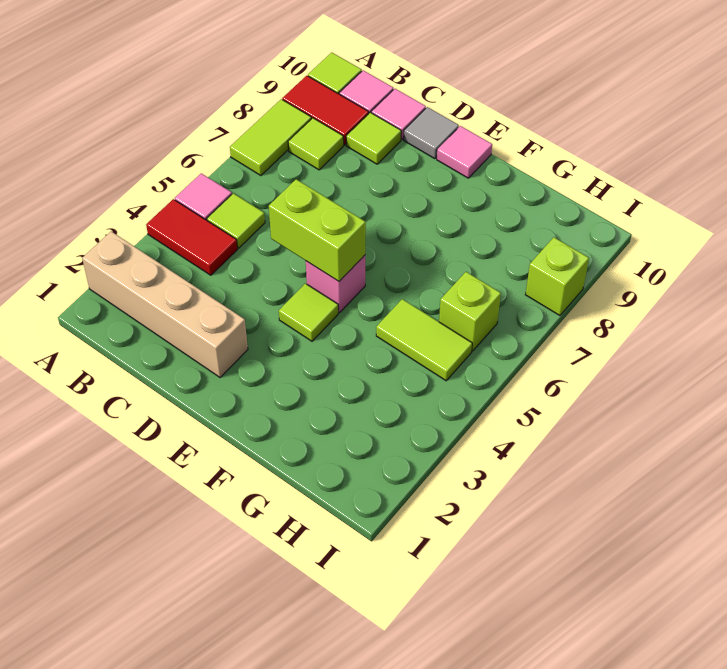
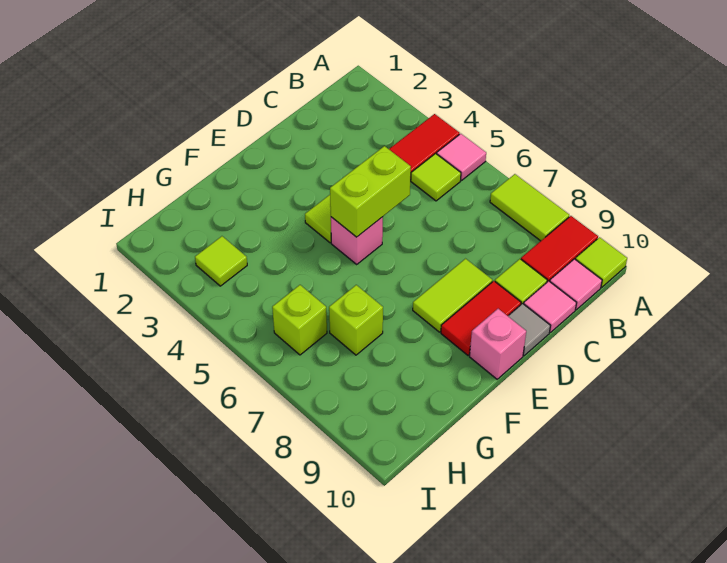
tan 1x4 brick [82,231,248,378] -> none
lime 1x1 tile [288,118,344,170] -> lime 1x1 tile moved to [195,236,247,286]
none -> red 1x2 tile [441,281,521,355]
pink 1x1 tile [437,126,492,178] -> pink 1x1 brick [470,309,526,379]
lime 1x2 tile [376,299,472,381] -> lime 1x2 tile moved to [413,259,492,332]
lime 1x1 brick [525,237,589,315] -> lime 1x1 brick moved to [329,285,383,355]

